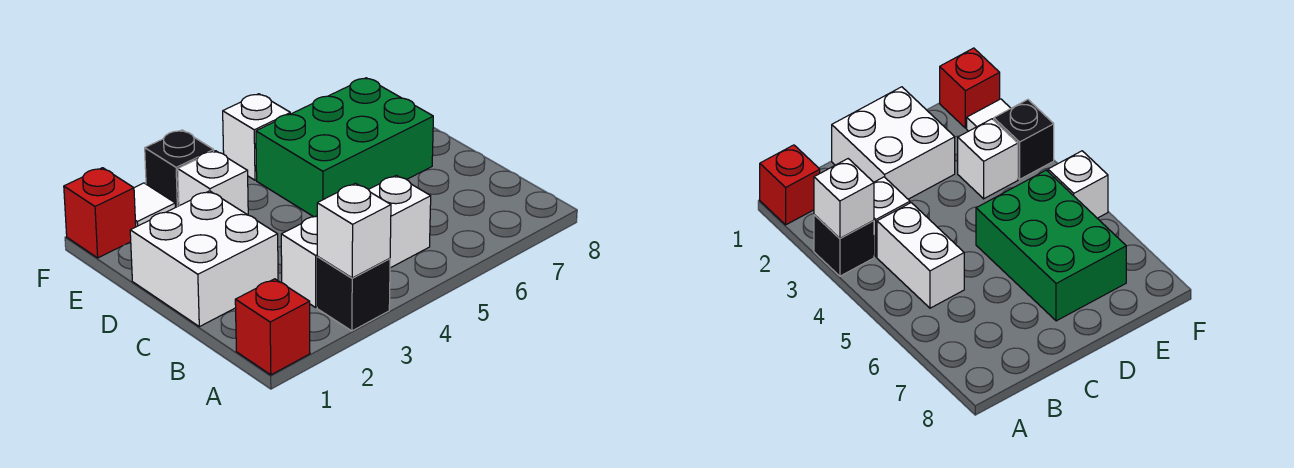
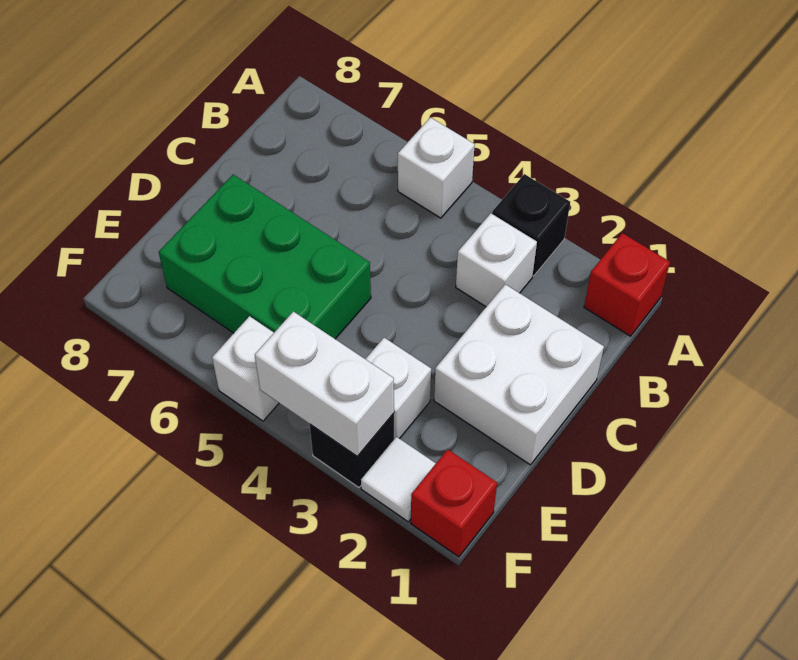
white 1x1 brick [317,183,391,278] -> white 1x1 brick moved to [398,118,475,218]
white 1x2 brick [368,175,431,268] -> white 1x2 brick moved to [255,311,394,456]

